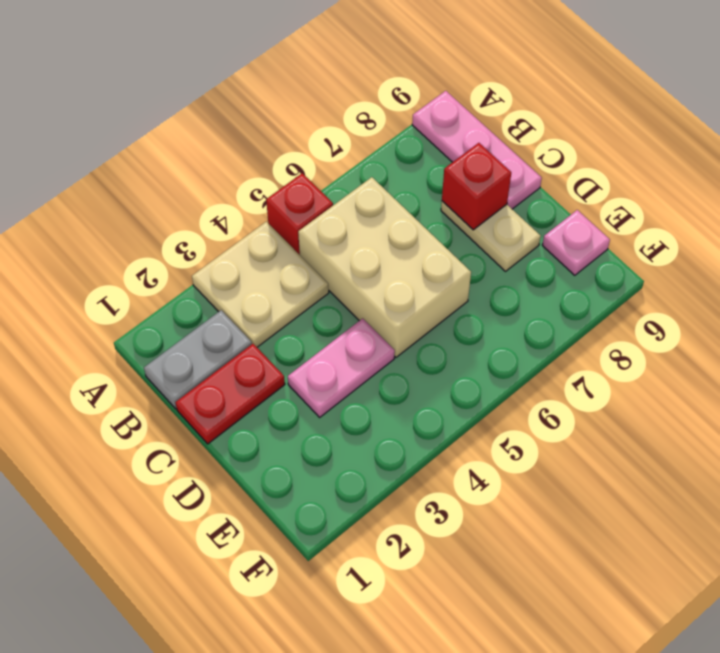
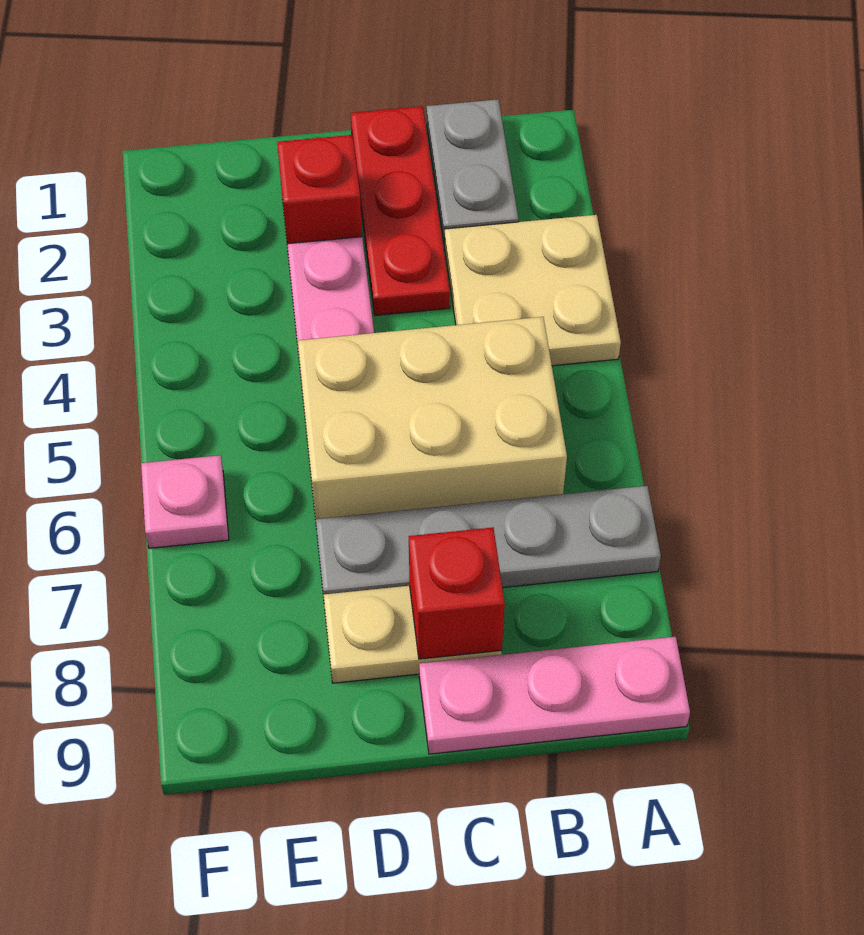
red 1x1 brick [266,173,333,255] -> red 1x1 brick moved to [277,135,362,248]
none -> grey 1x4 plate [316,486,661,597]
red 1x2 plate [175,344,285,444] -> red 1x3 plate [351,106,450,316]
pink 1x1 plate [542,210,610,275] -> pink 1x1 plate moved to [141,455,229,548]

